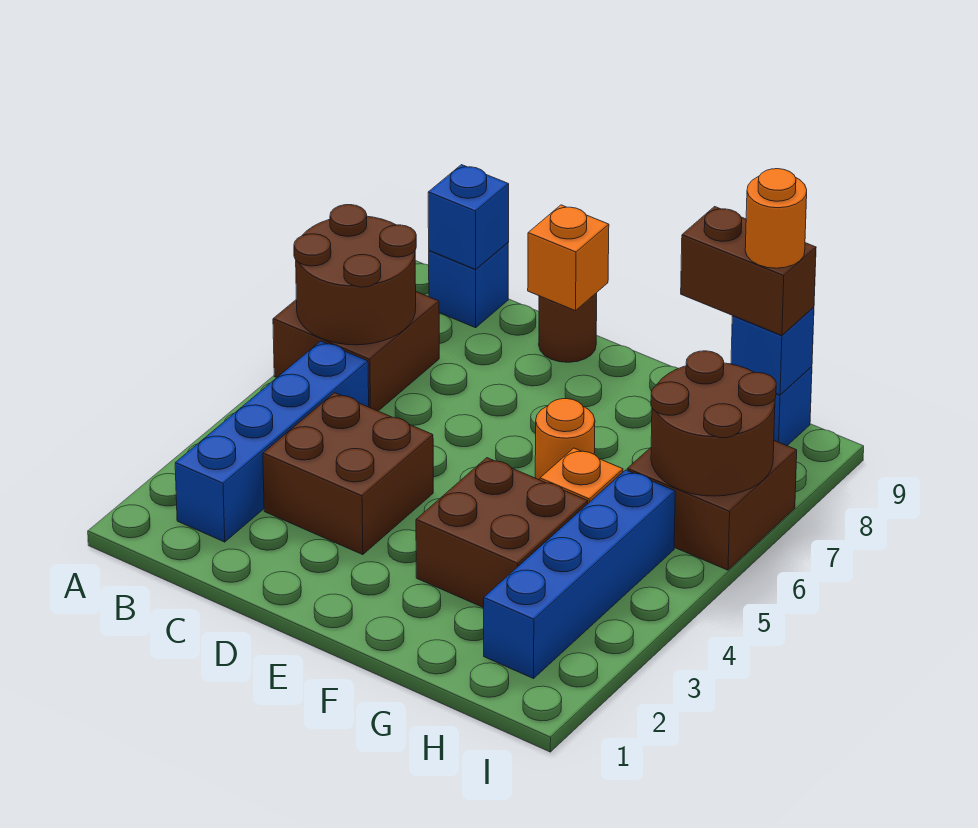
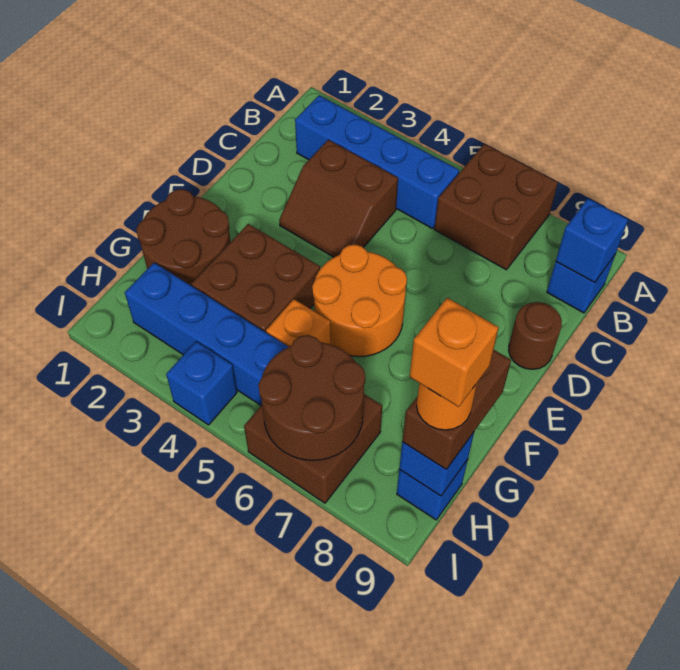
brown 2x2 round brick [294,205,416,345] -> brown 2x2 round brick moved to [136,189,231,286]
brown 2x2 brick [263,393,433,555] -> brown 2x2 slope [279,140,398,257]
orange 1x1 brick [528,205,609,311] -> orange 1x1 brick moved to [410,298,499,407]
orange 1x1 round brick [535,399,595,480] -> orange 2x2 round brick [312,244,407,357]
none -> blue 1x1 brick [166,341,237,425]

